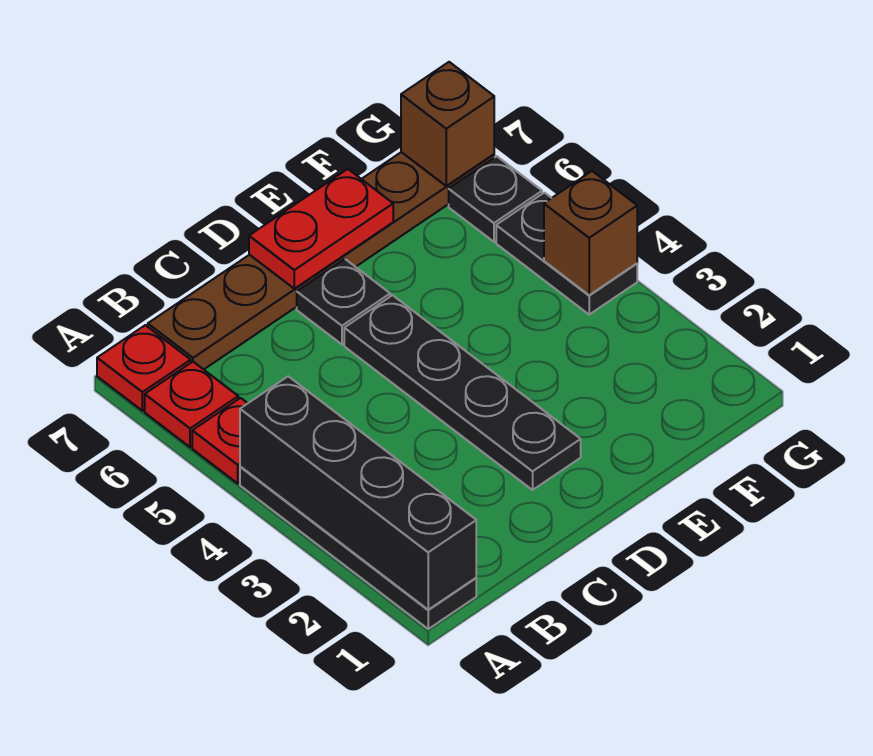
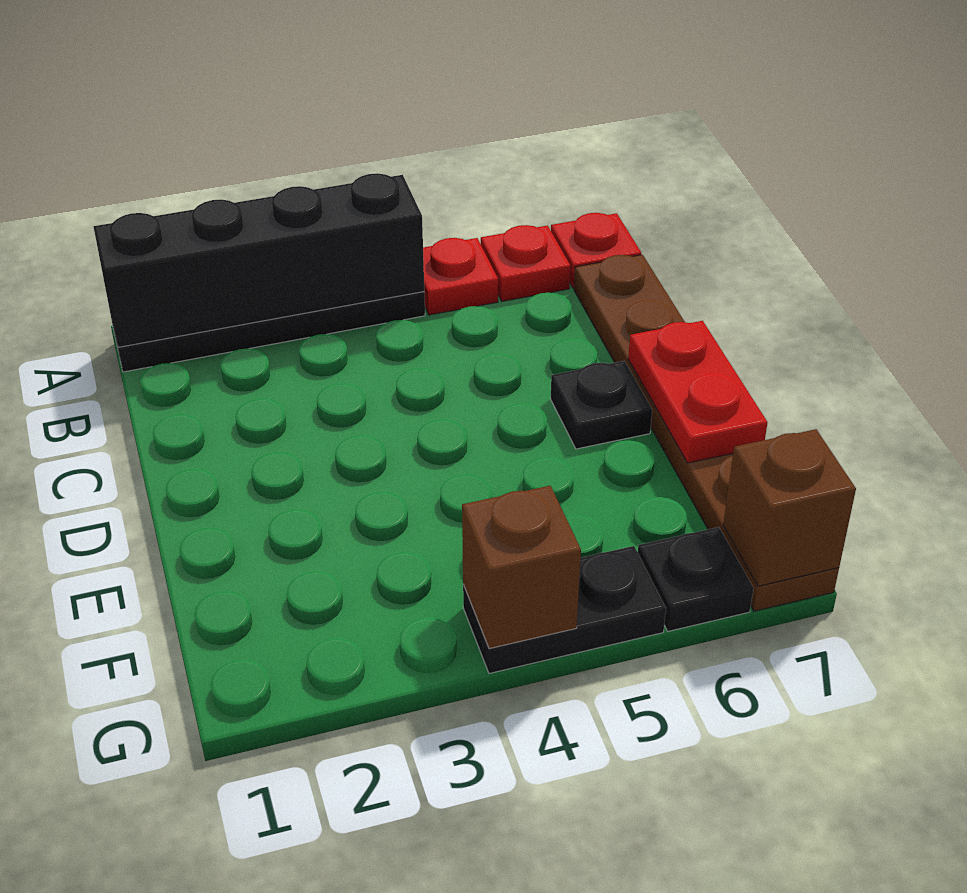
black 1x4 plate [344,295,581,490] -> none

